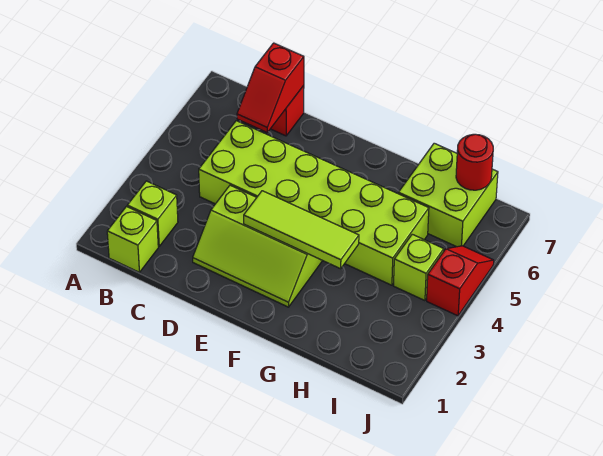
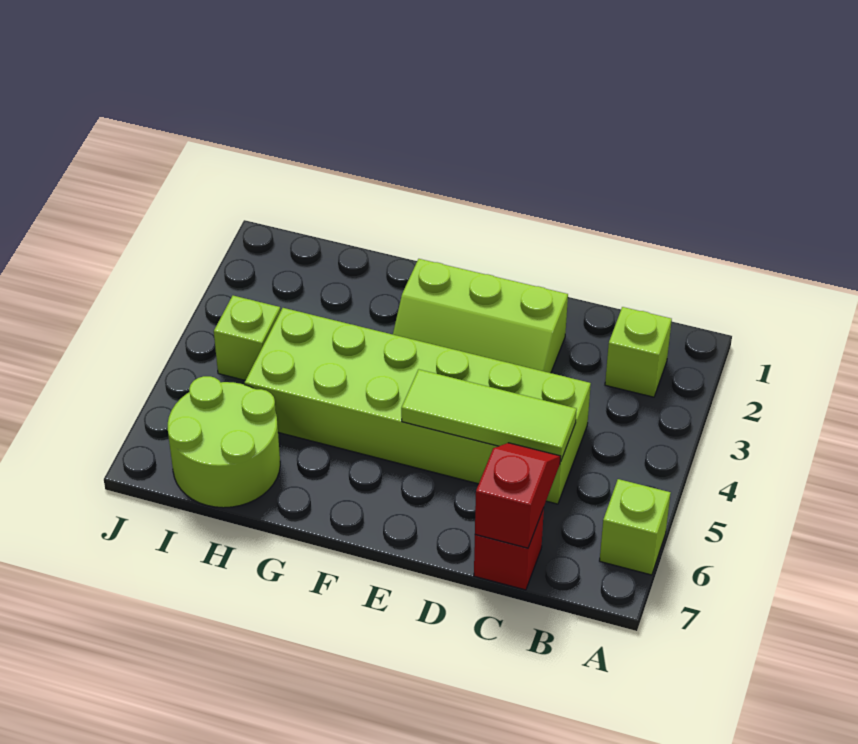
lime 1x1 brick [107,207,158,272] -> lime 1x1 brick moved to [600,479,671,575]
lime 2x3 slope [193,185,322,307] -> lime 2x3 slope turned to [393,259,568,373]
lime 1x3 tile [244,191,359,269] -> lime 1x3 tile moved to [401,369,577,462]
lime 2x2 brick [398,143,498,247] -> lime 2x2 round brick [168,376,280,508]
red 1x1 round brick [456,134,493,190] -> none
red 1x2 slope [427,246,494,316] -> none

